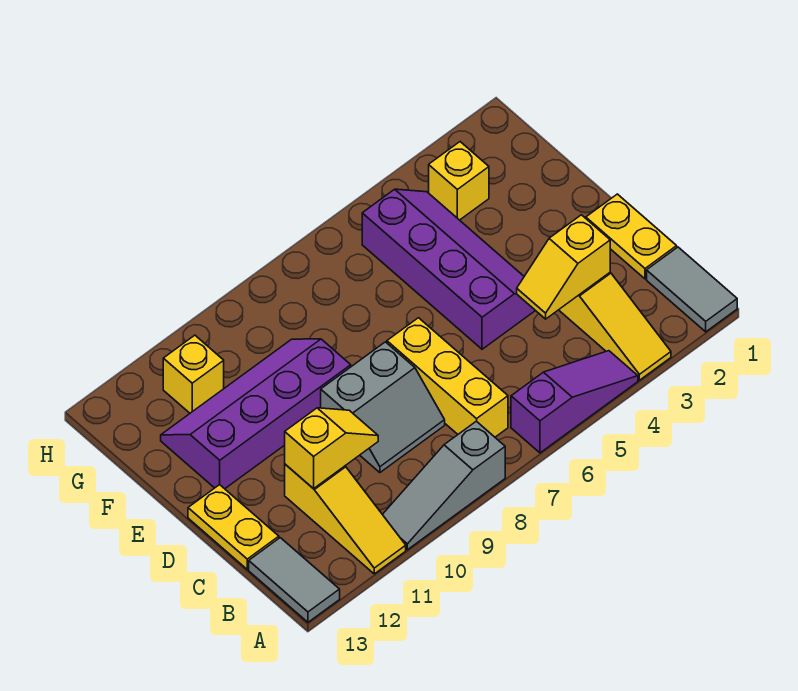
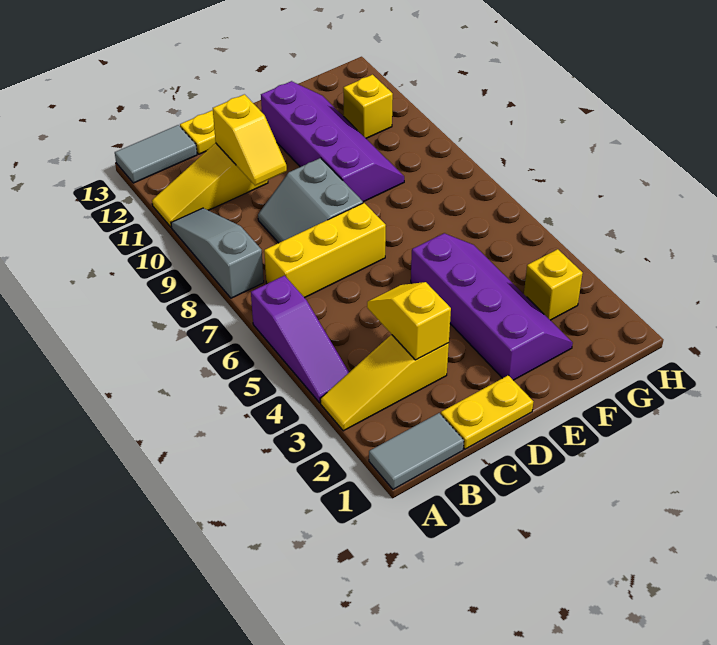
purple 2x4 slope [362,189,535,349] -> purple 2x4 slope turned to [411,233,573,380]

